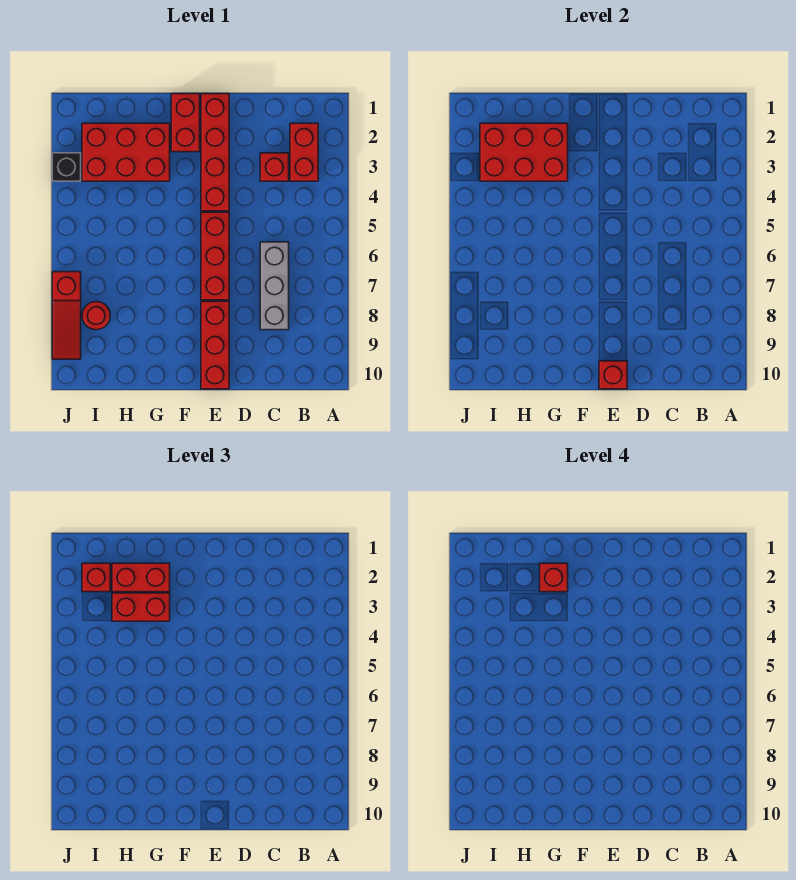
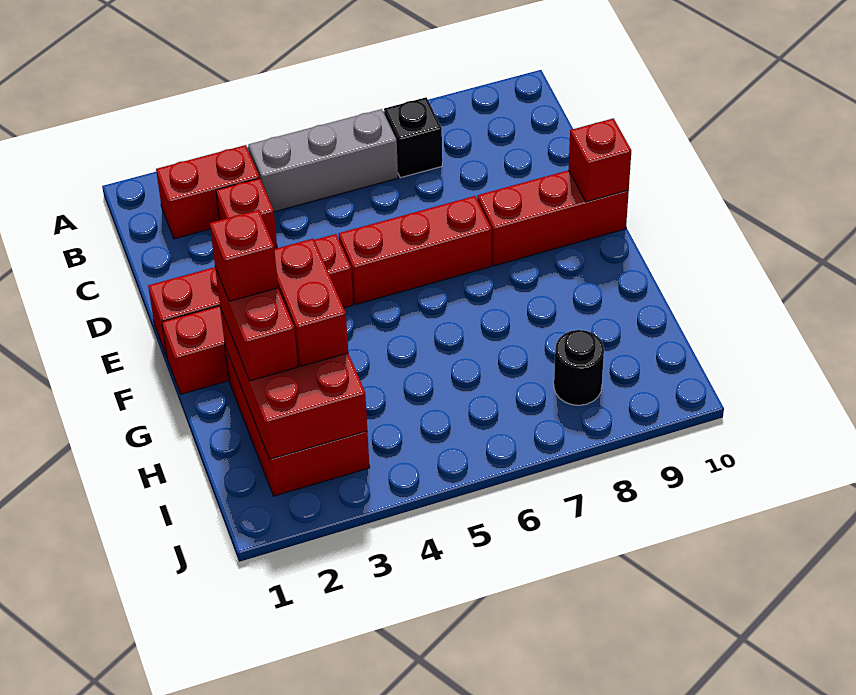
grey 1x3 brick [260,242,289,330] -> grey 1x3 brick moved to [248,109,398,212]
red 1x1 brick [82,563,110,592] -> none
red 1x1 round brick [82,301,110,330] -> black 1x1 round brick [554,330,604,405]
black 1x1 brick [52,153,81,181] -> black 1x1 brick moved to [384,97,442,178]
red 1x3 slope [52,272,81,359] -> none

